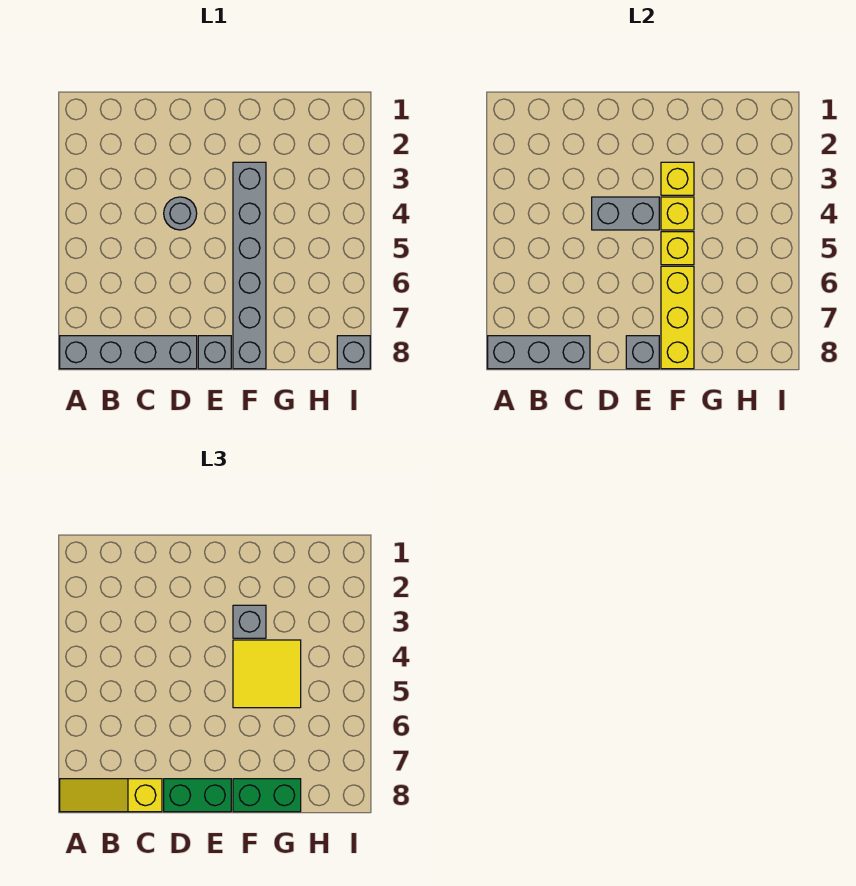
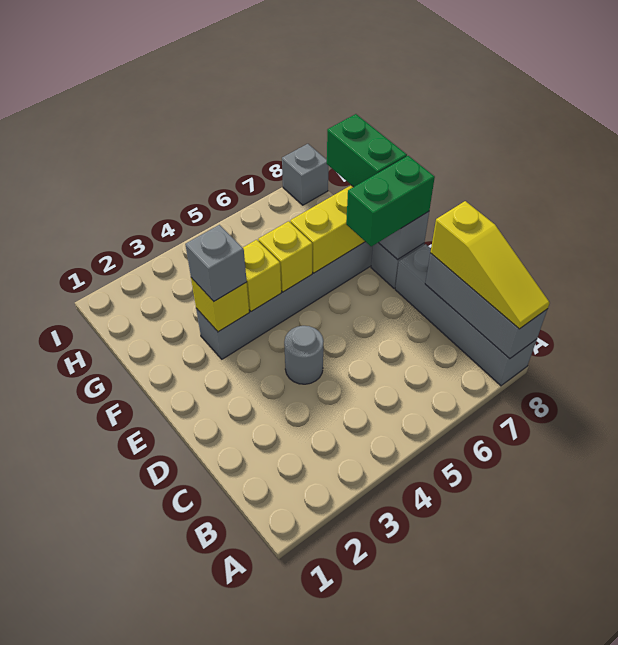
grey 1x2 brick [592,197,659,230] -> none
green 1x2 brick [164,779,231,812] -> green 1x2 brick turned to [346,156,435,246]
yellow 2x2 tile [233,640,301,708] -> none

